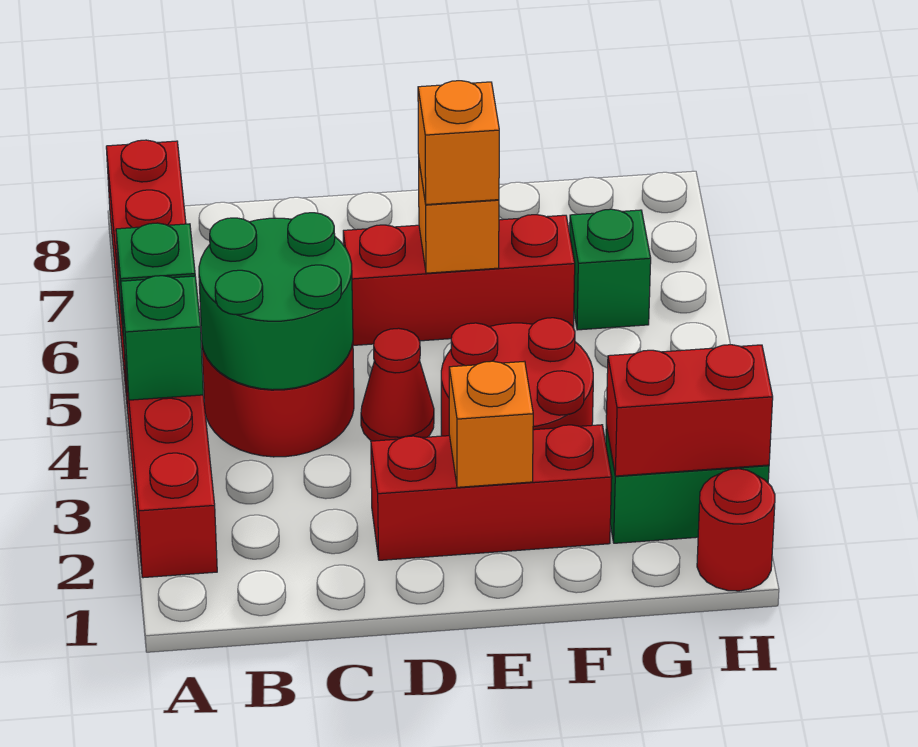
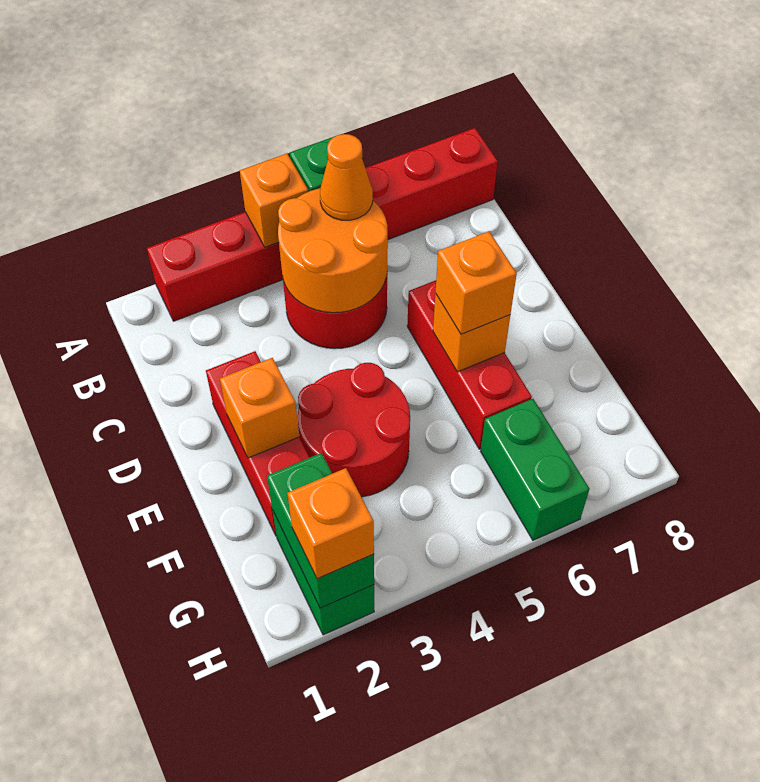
green 1x1 brick [121,276,203,400] -> orange 1x1 brick [240,154,308,247]
green 2x2 round brick [199,213,353,390] -> orange 2x2 round brick [278,188,388,313]
none -> orange 1x1 cone [320,134,373,220]
red 1x1 cone [361,328,434,441] -> none
red 1x2 brick [606,345,773,476] -> green 1x2 brick [267,453,374,608]
green 1x1 brick [570,209,651,330] -> green 1x2 brick [481,399,590,540]
red 1x1 round brick [697,469,775,591] -> none
none -> orange 1x1 brick [287,468,374,579]

